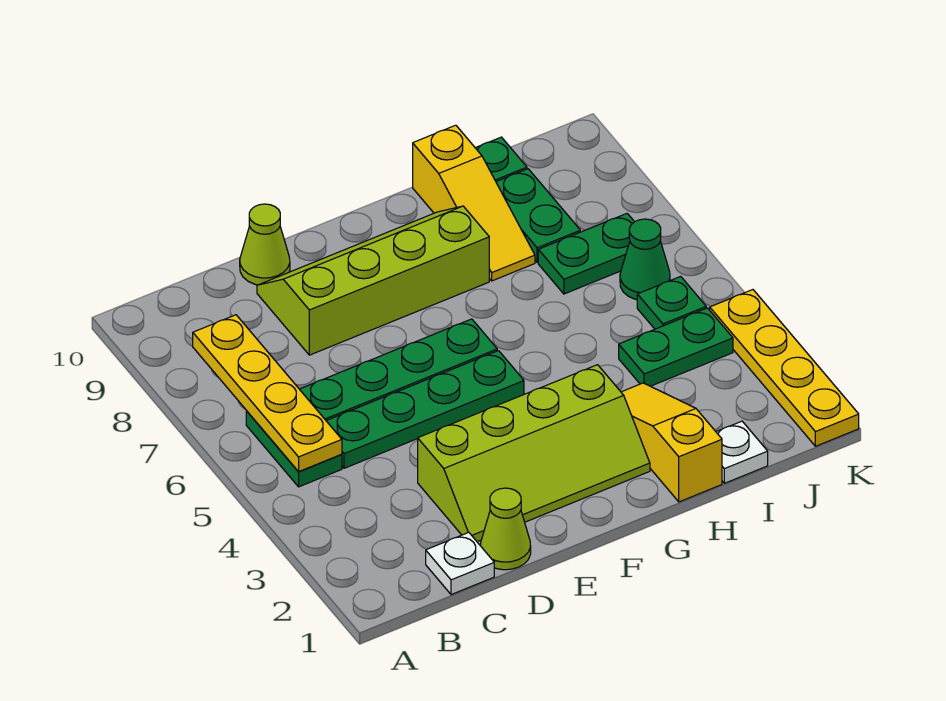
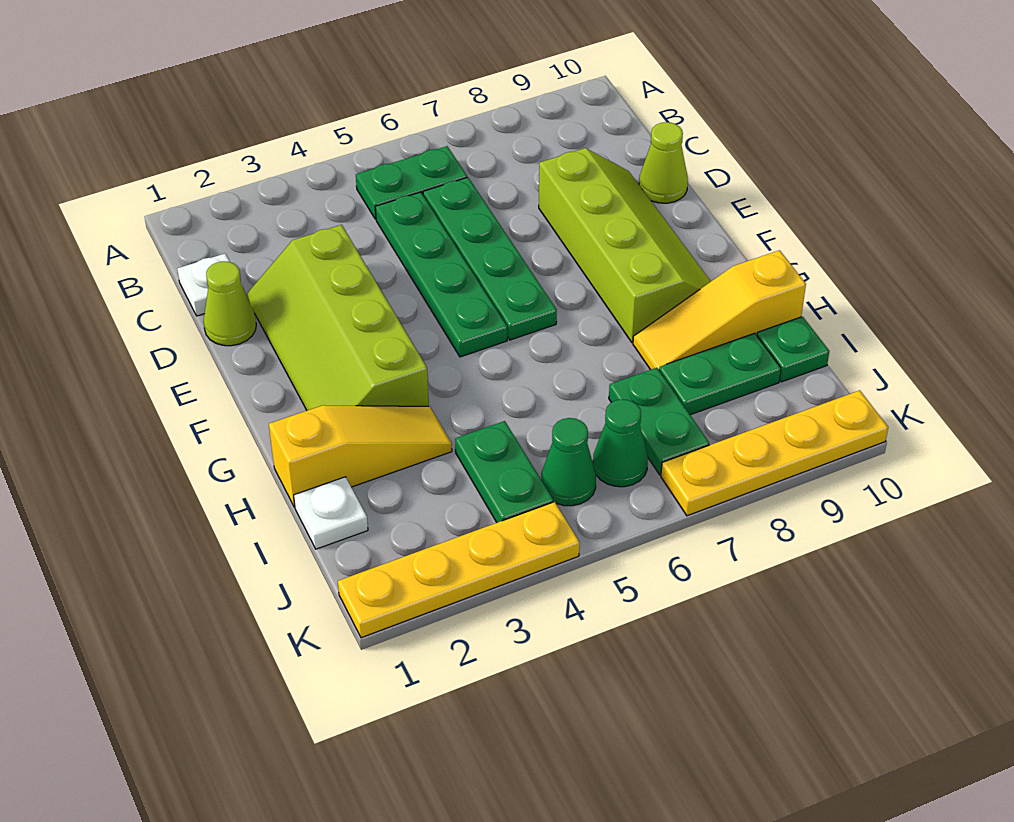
yellow 1x4 plate [193,315,342,471] -> yellow 1x4 plate moved to [661,390,888,516]
green 1x1 plate [637,276,706,329] -> green 1x1 cone [541,418,596,506]

